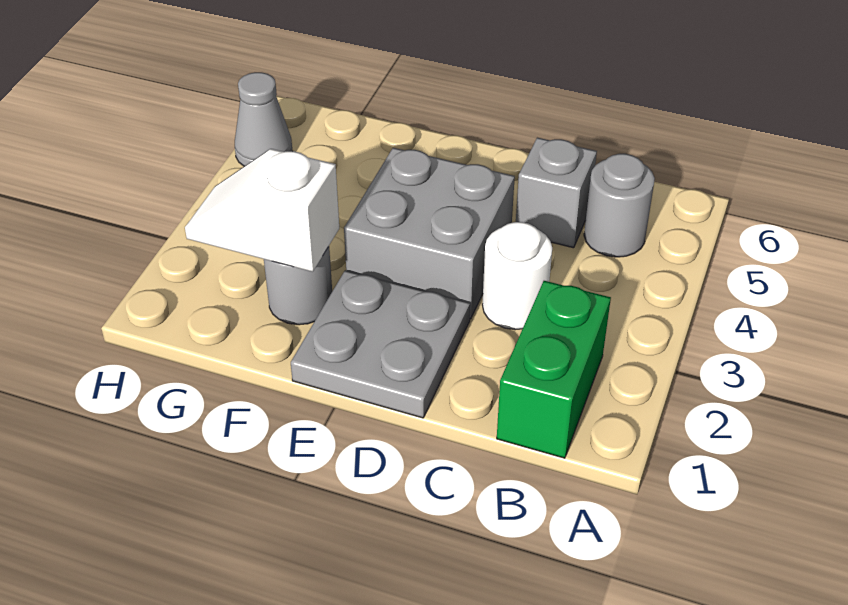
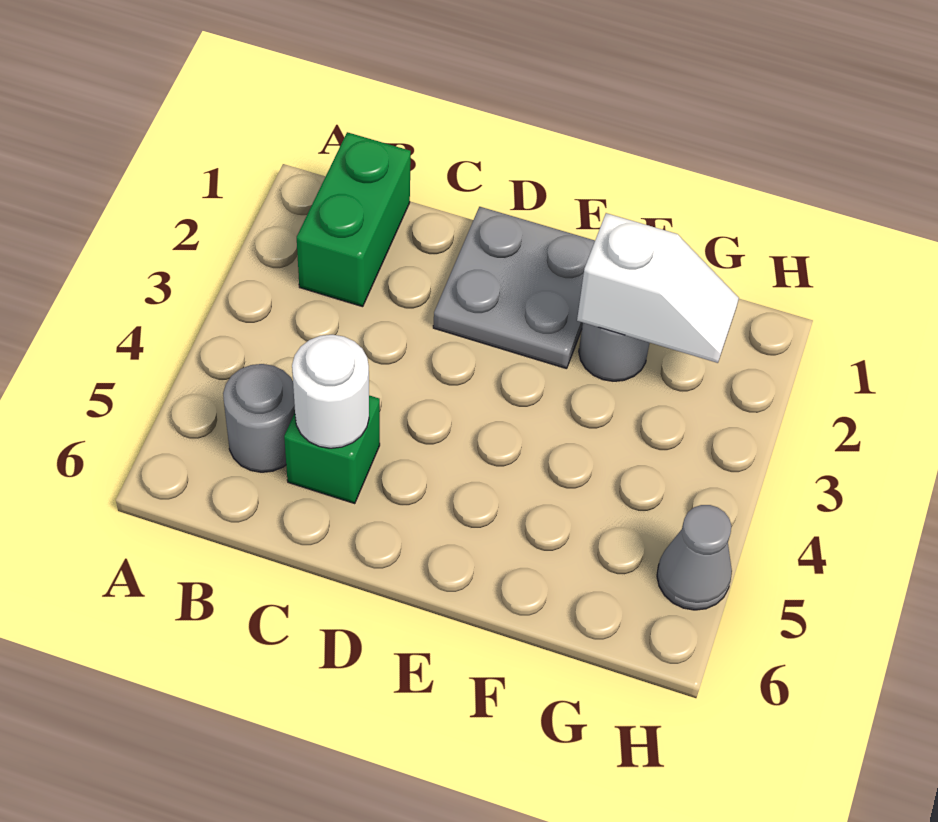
white 1x1 round brick [482,222,552,330] -> white 1x1 round brick moved to [292,335,369,448]
grey 1x1 brick [516,138,597,248] -> green 1x1 brick [284,395,380,503]
grey 2x2 brick [344,148,515,319] -> none

